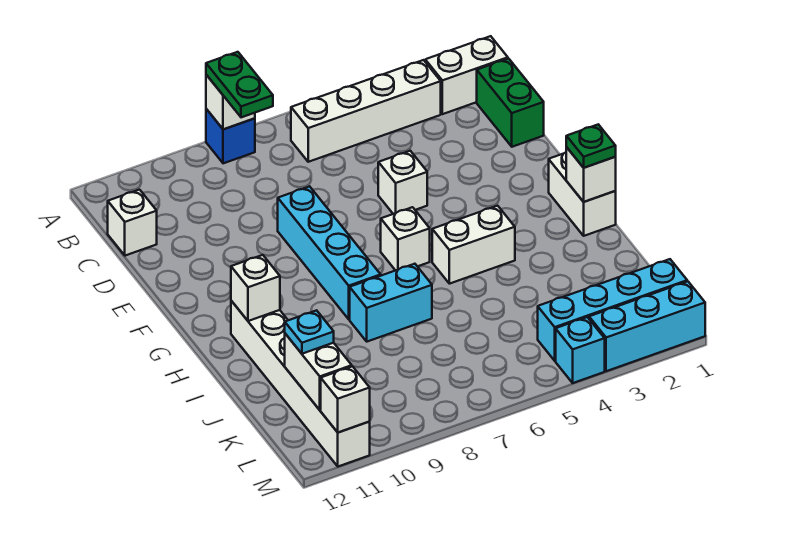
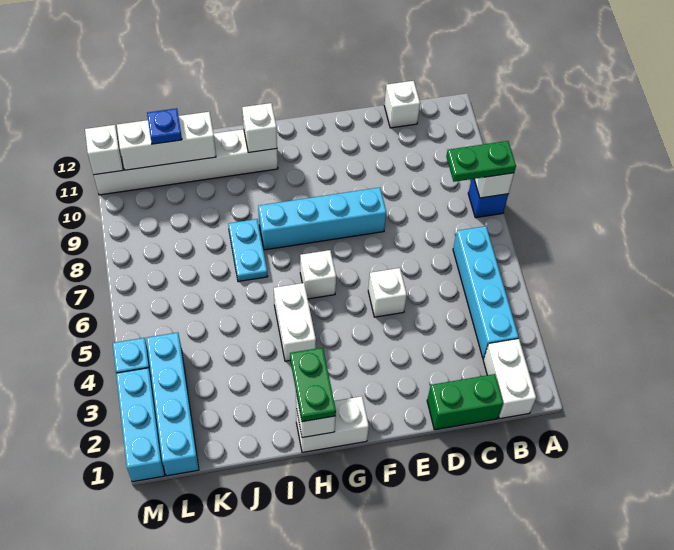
white 1x4 brick [291,60,441,162] -> cyan 1x4 brick [453,226,518,359]
green 1x1 plate [566,124,616,168] -> green 1x2 plate [290,348,336,422]
cyan 1x2 brick [350,264,432,342] -> cyan 1x2 plate [228,219,268,282]
white 1x2 brick [285,334,352,410] -> white 1x3 brick [117,112,216,170]
cyan 1x1 plate [285,310,334,354] -> blue 1x1 plate [147,108,182,144]

